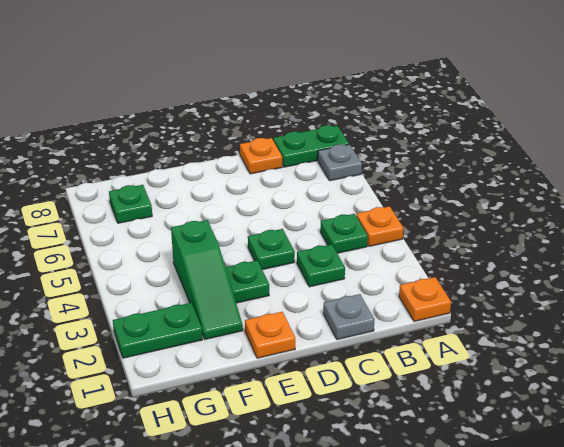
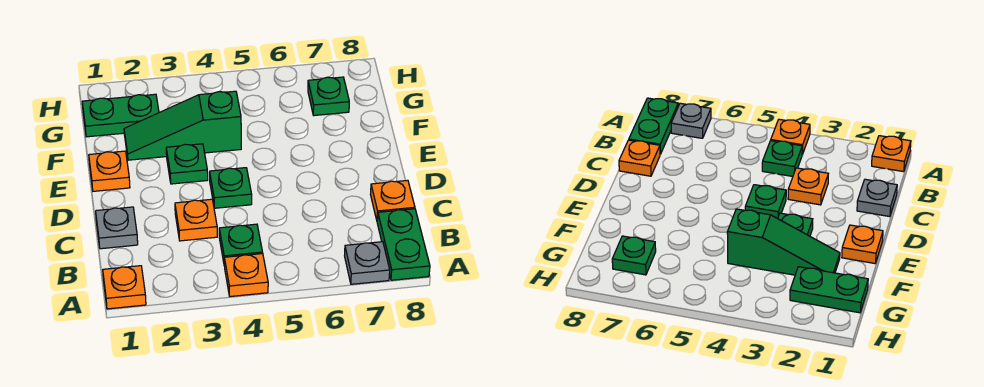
green 1x1 plate [297,244,345,287] -> orange 1x1 plate [175,199,217,241]
green 1x2 plate [113,303,203,358] -> green 1x2 plate turned to [82,94,159,137]

